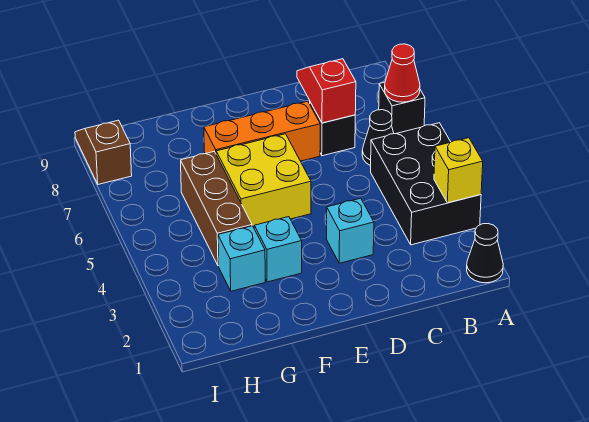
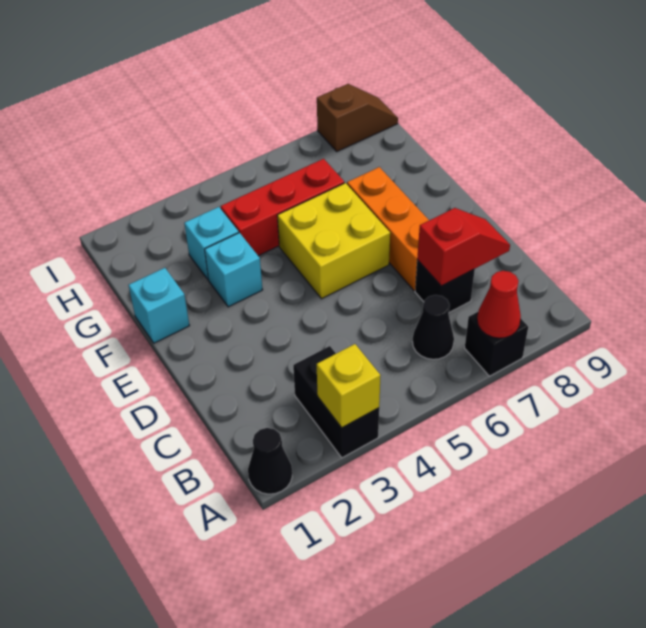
black 2x3 brick [371,123,481,245] -> black 1x2 brick [293,346,379,458]
cyan 1x1 brick [327,198,374,263] -> cyan 1x1 brick moved to [129,268,190,343]
brown 1x3 brick [181,152,252,266] -> red 1x3 brick [221,159,344,256]

